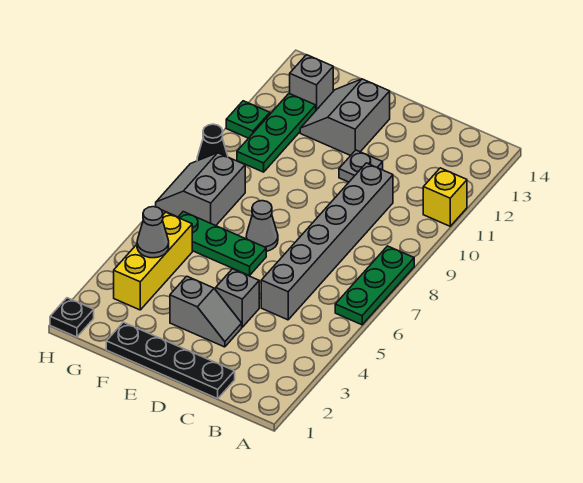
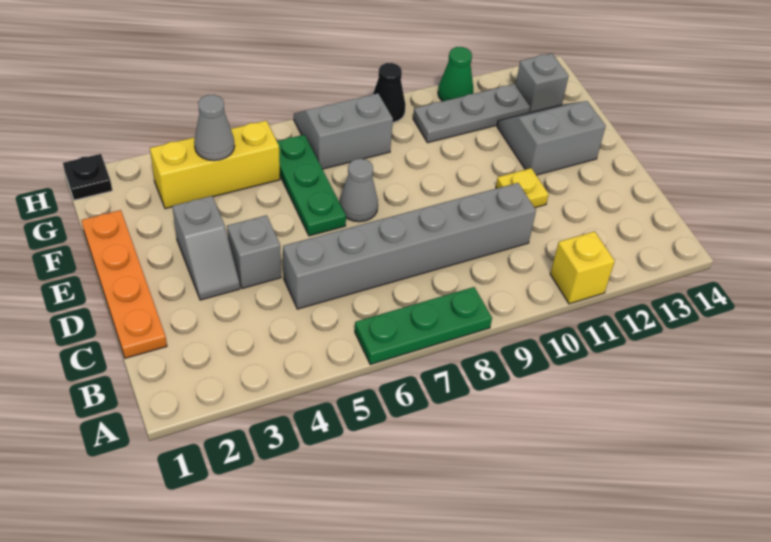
black 1x4 plate [106,322,235,399] -> orange 1x4 plate [81,210,167,358]
grey 1x1 plate [339,150,383,182] -> yellow 1x1 plate [496,168,549,208]
green 1x3 plate [237,93,316,172] -> grey 1x3 plate [413,84,530,143]
green 1x1 plate [226,101,270,138] -> green 1x1 cone [438,47,473,101]

